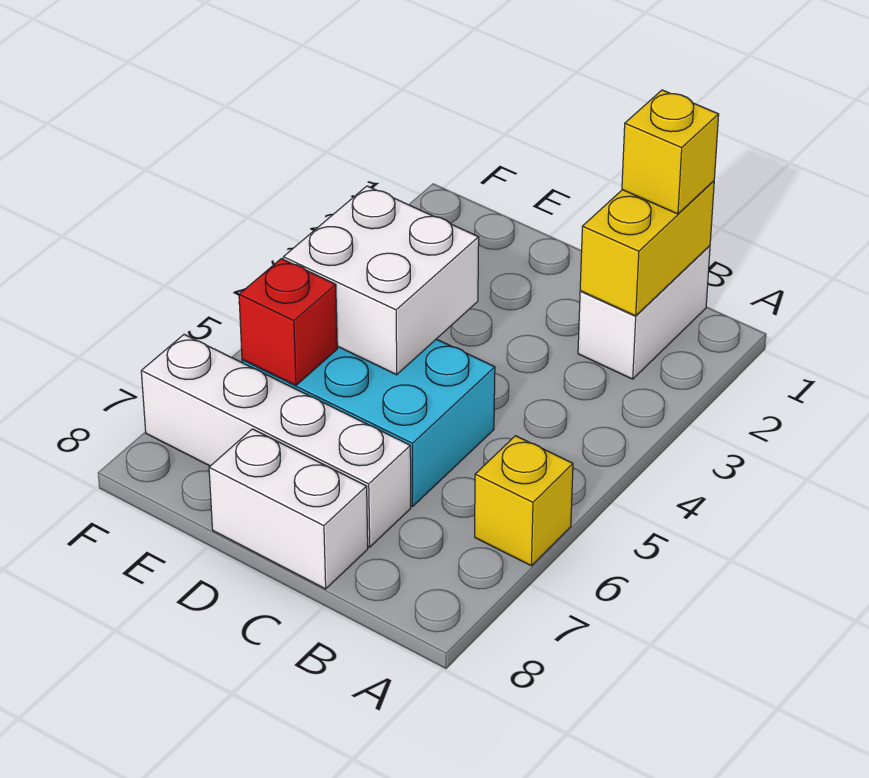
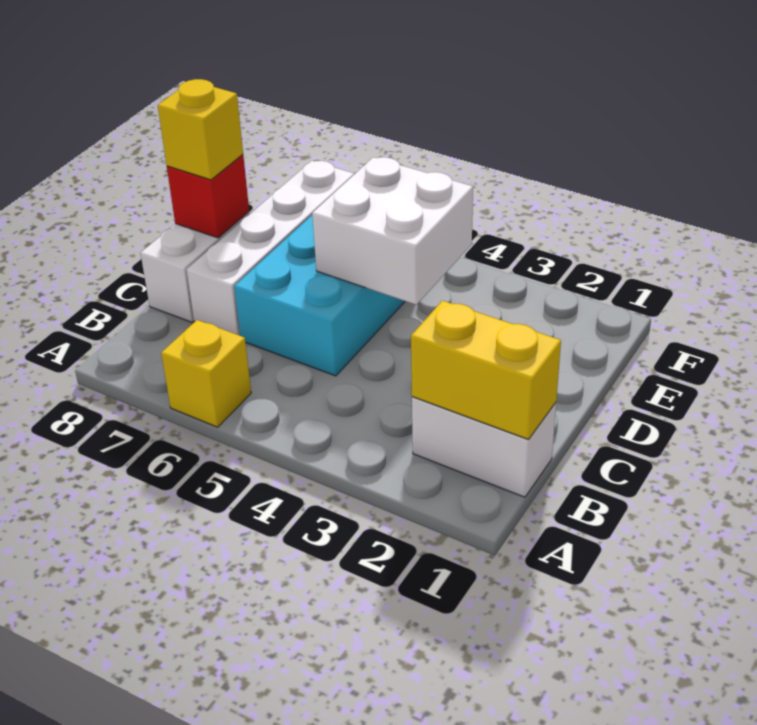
yellow 1x1 brick [622,90,719,214] -> yellow 1x1 brick moved to [158,79,243,180]
red 1x1 brick [239,259,337,385] -> red 1x1 brick moved to [167,155,249,238]

